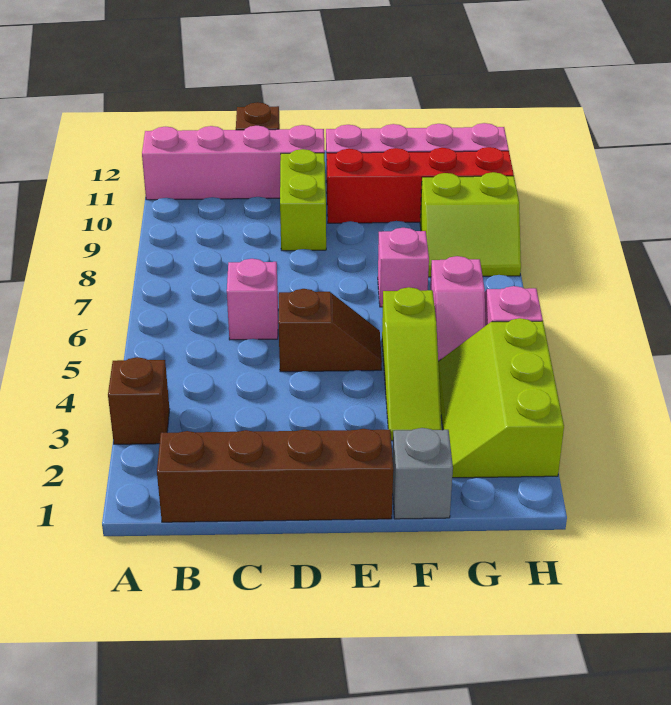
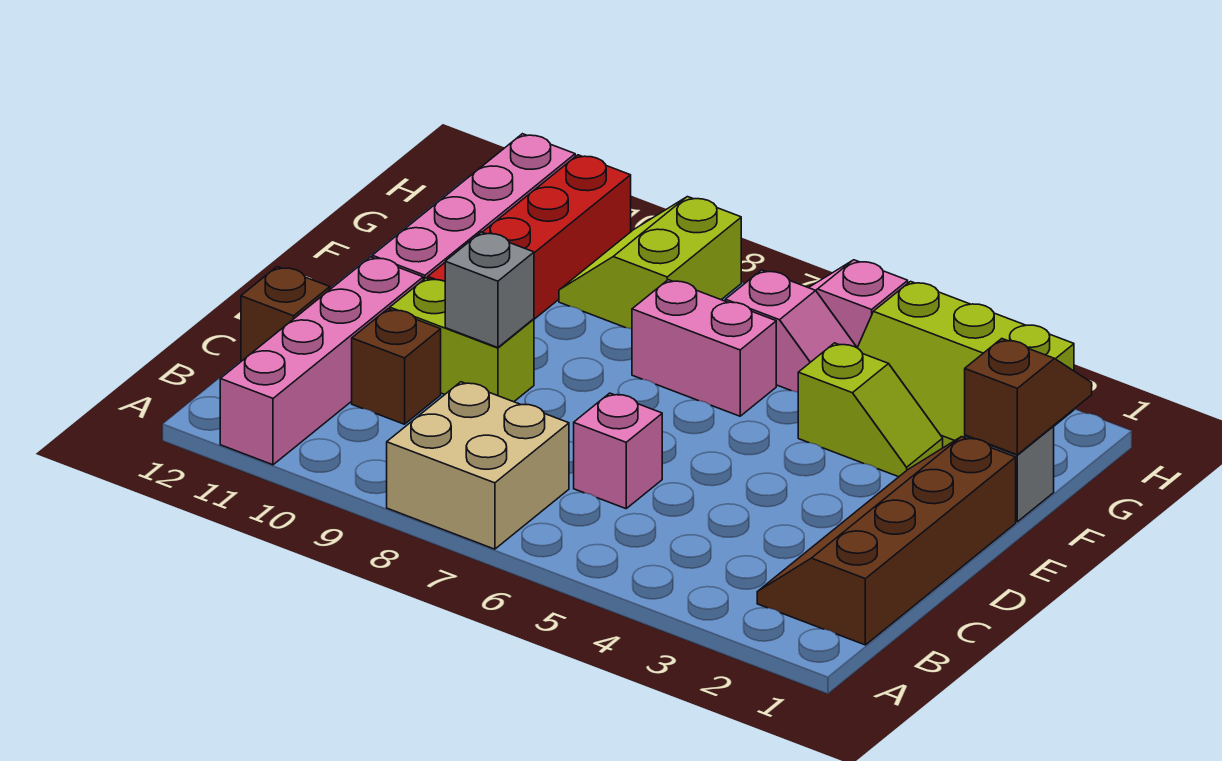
brown 1x1 brick [108,357,170,444] -> brown 1x1 brick moved to [352,309,441,424]
none -> tan 2x2 brick [387,382,569,549]
brown 1x2 slope [278,289,382,372] -> brown 1x2 slope moved to [965,339,1092,455]
none -> grey 1x1 brick [445,232,534,348]
lime 1x3 slope [382,287,442,441] -> lime 1x2 slope [798,343,943,477]
pink 1x1 brick [378,228,429,307] -> pink 1x2 brick [632,280,776,416]
lime 2x2 slope [420,172,521,277] -> lime 2x2 slope turned to [559,197,741,329]

